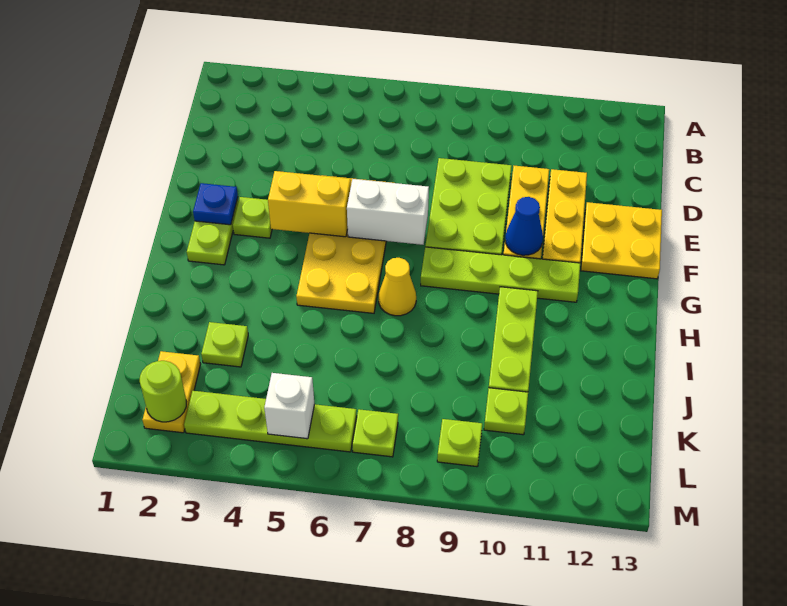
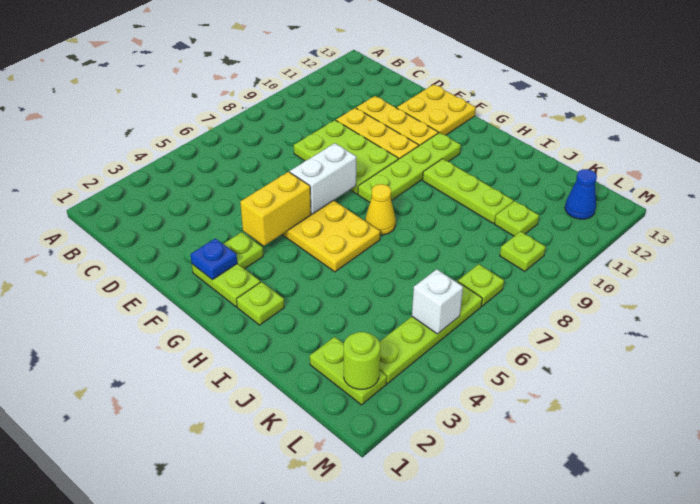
blue 1x1 cone [505,197,543,255] -> blue 1x1 cone moved to [565,169,597,219]
lime 1x1 plate [201,322,248,367] -> lime 1x1 plate moved to [237,282,284,325]
yellow 1x2 plate [142,351,201,433] -> lime 1x2 plate [310,337,387,405]

